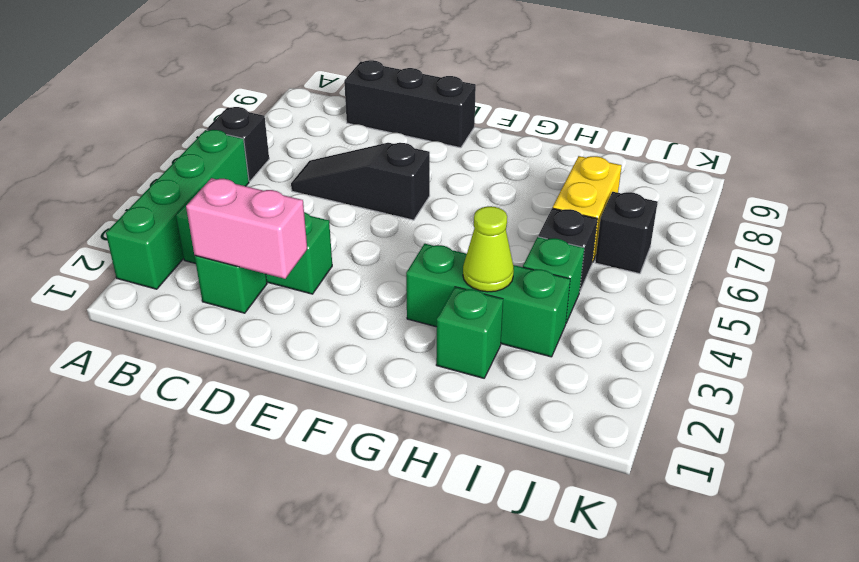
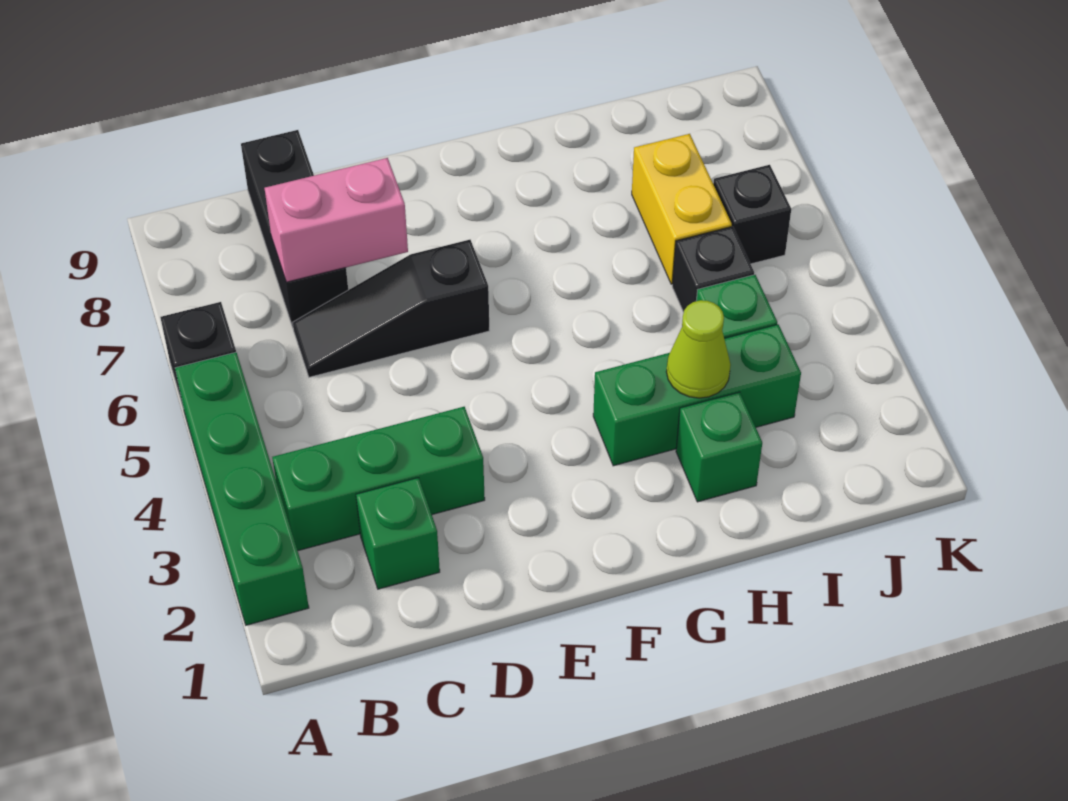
pink 1x2 brick [186,178,307,279] -> pink 1x2 brick moved to [265,158,408,282]
black 1x3 brick [344,60,476,148] -> black 1x3 brick turned to [241,130,348,327]

